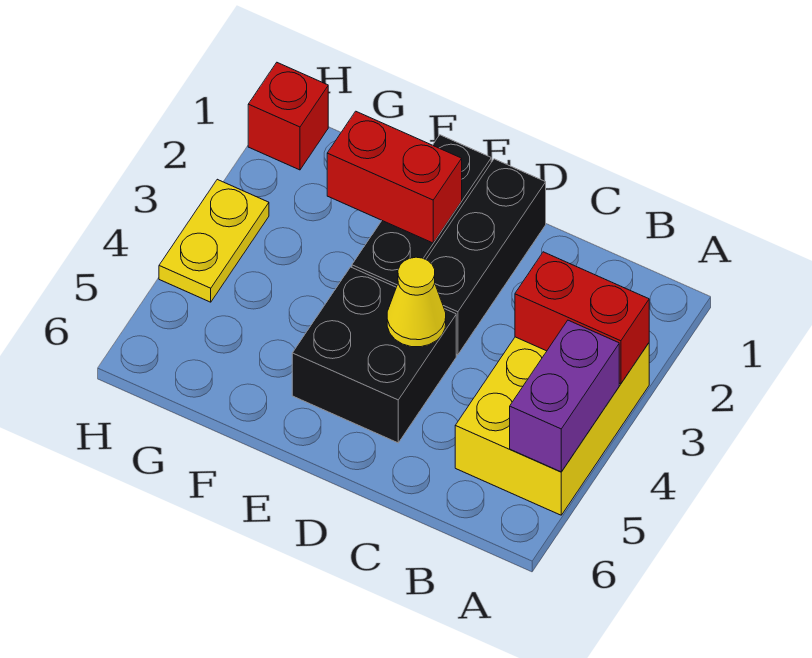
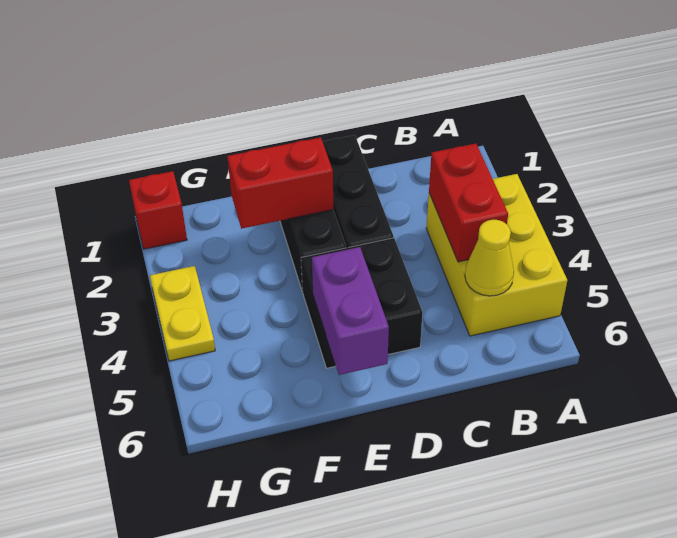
red 1x2 brick [515,252,649,384] -> red 1x2 brick turned to [429,144,508,262]
purple 1x2 brick [510,320,619,472] -> purple 1x2 brick moved to [312,247,389,375]
yellow 1x1 cone [387,257,446,347] -> yellow 1x1 cone moved to [465,220,514,296]

